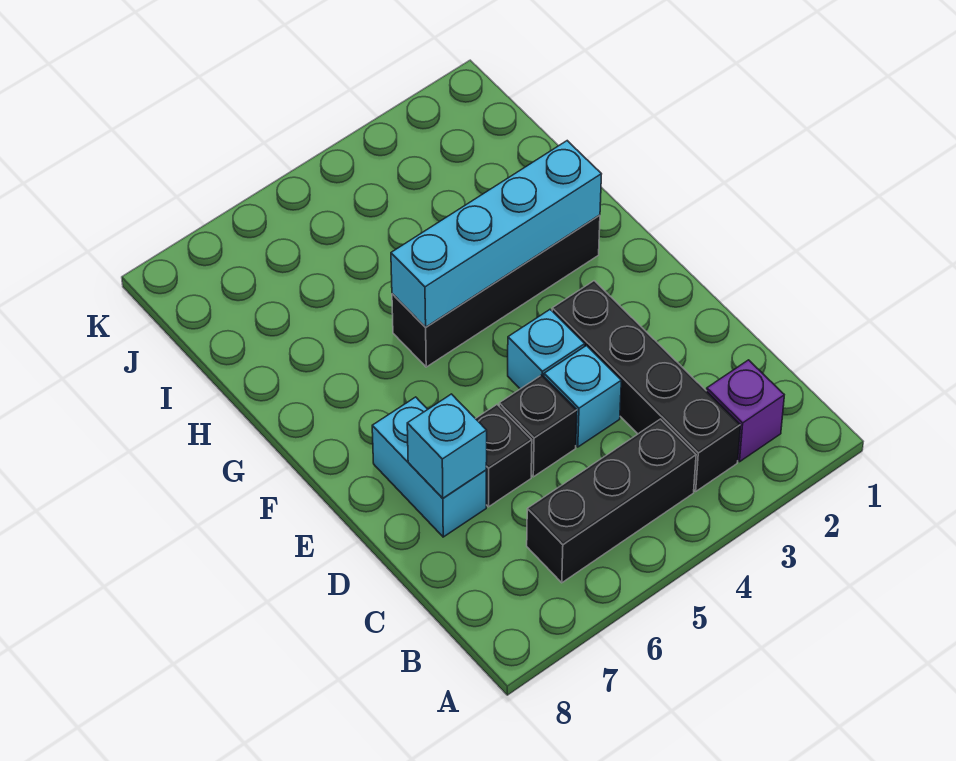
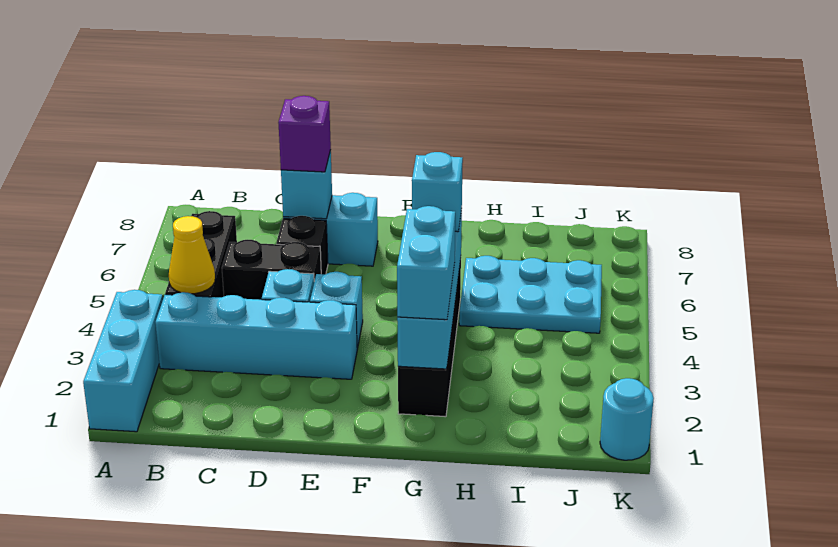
none -> cyan 1x3 brick [83,290,163,432]
purple 1x1 brick [707,360,784,462] -> purple 1x1 brick moved to [278,96,331,172]
black 1x4 brick [552,281,740,491] -> cyan 1x4 brick [155,292,357,379]
none -> yellow 1x1 cone [169,216,215,294]
black 1x1 brick [499,375,577,477] -> black 1x2 brick [222,240,321,300]
none -> cyan 1x2 brick [397,206,455,320]
none -> cyan 1x1 brick [412,152,463,232]
none -> cyan 2x3 plate [459,256,602,333]
none -> cyan 1x1 round brick [600,378,654,460]

